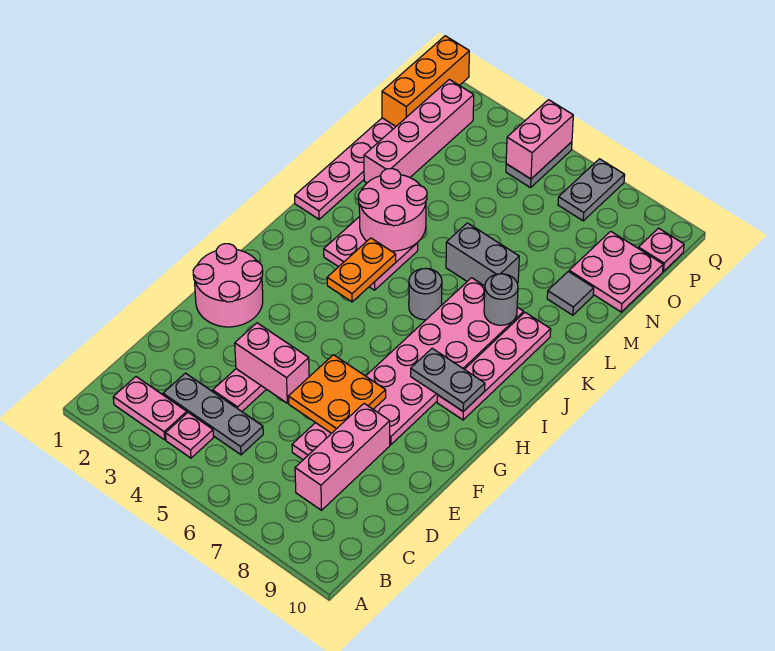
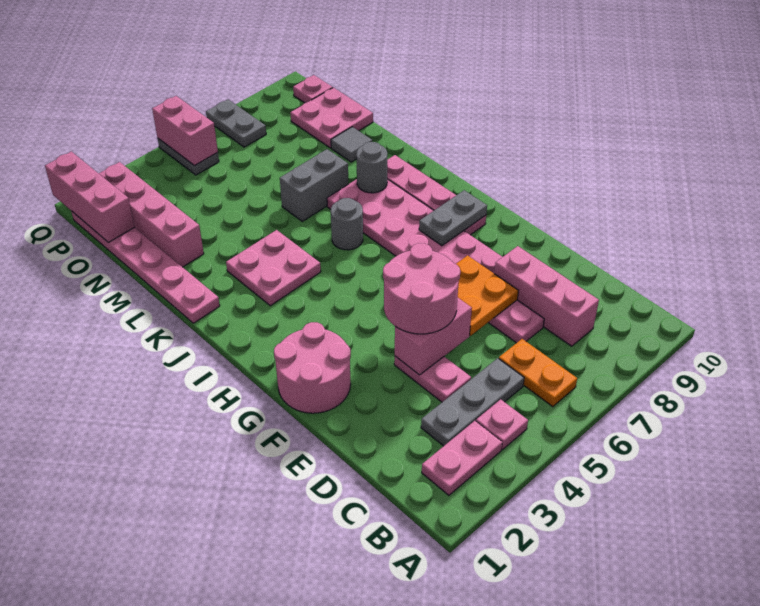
orange 1x2 plate [327,238,396,302] -> orange 1x2 plate moved to [499,339,577,407]
pink 2x2 round brick [358,169,427,251] -> pink 2x2 round brick moved to [383,243,460,334]
orange 1x3 brick [382,36,469,126] -> pink 1x3 brick [45,151,135,242]

